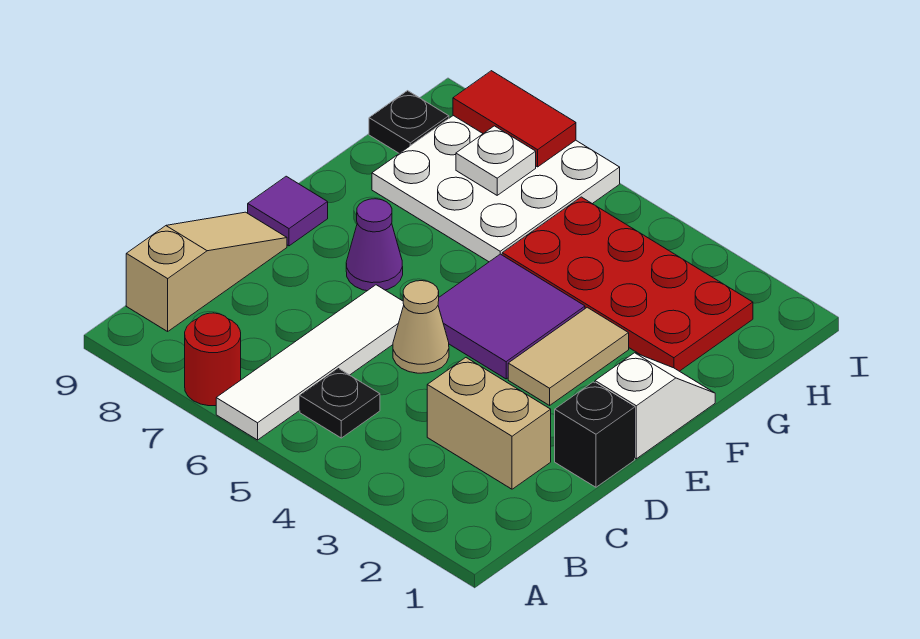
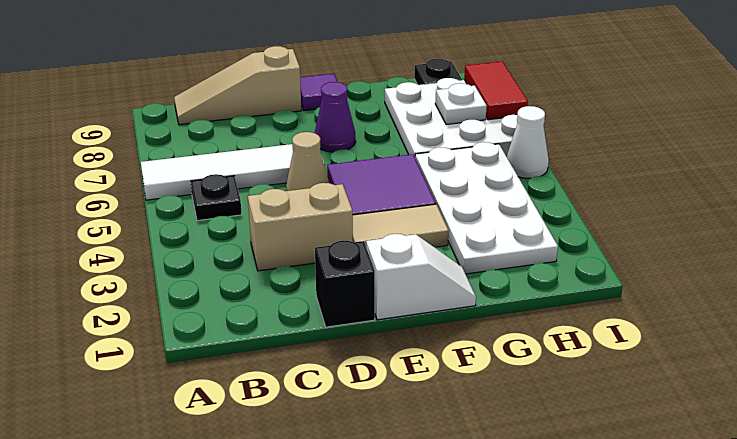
red 1x1 round brick [185,313,241,406] -> none
tan 1x3 slope [126,212,287,331] -> tan 1x3 slope turned to [174,46,301,125]
tan 1x2 brick [427,358,551,489] -> tan 1x2 brick turned to [248,183,353,271]
red 2x4 plate [502,197,753,371] -> white 2x4 plate [415,142,558,274]
none -> white 1x1 cone [507,106,549,178]

